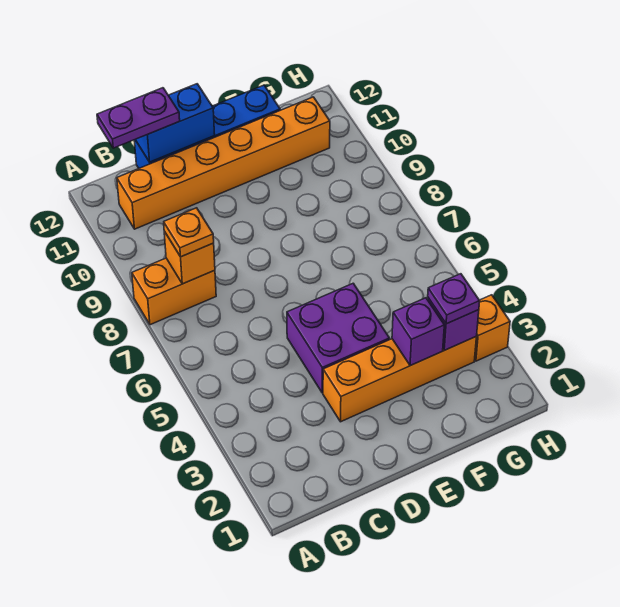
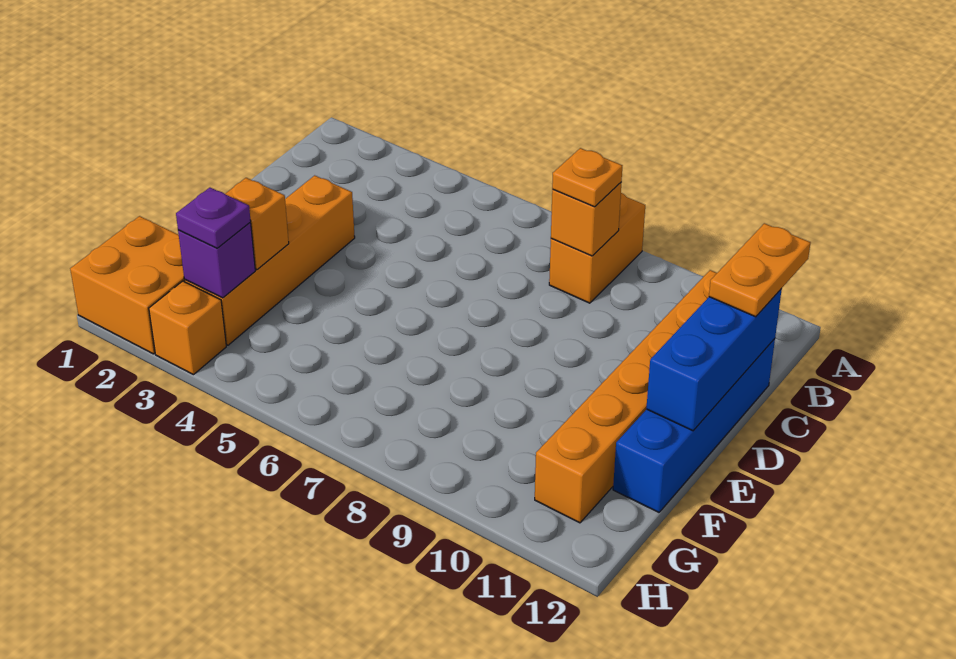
purple 1x2 plate [97,88,180,148] -> orange 1x2 plate [709,223,810,317]
blue 1x2 brick [135,84,215,162] -> blue 1x3 brick [646,288,782,431]
purple 2x2 brick [287,283,389,393] -> none
purple 1x1 brick [392,298,444,366] -> orange 1x1 brick [225,178,289,270]
none -> orange 2x2 brick [70,216,185,354]

